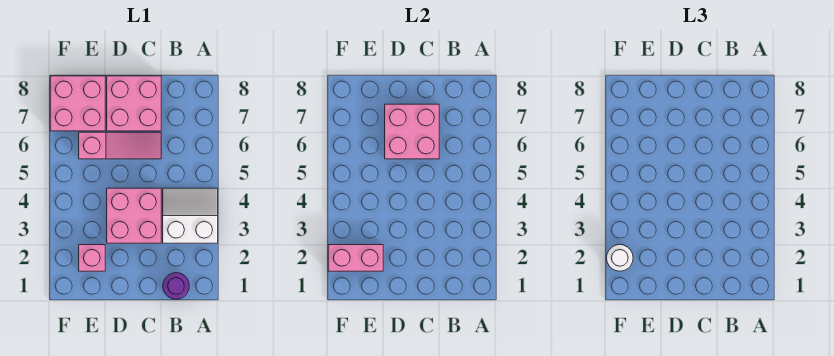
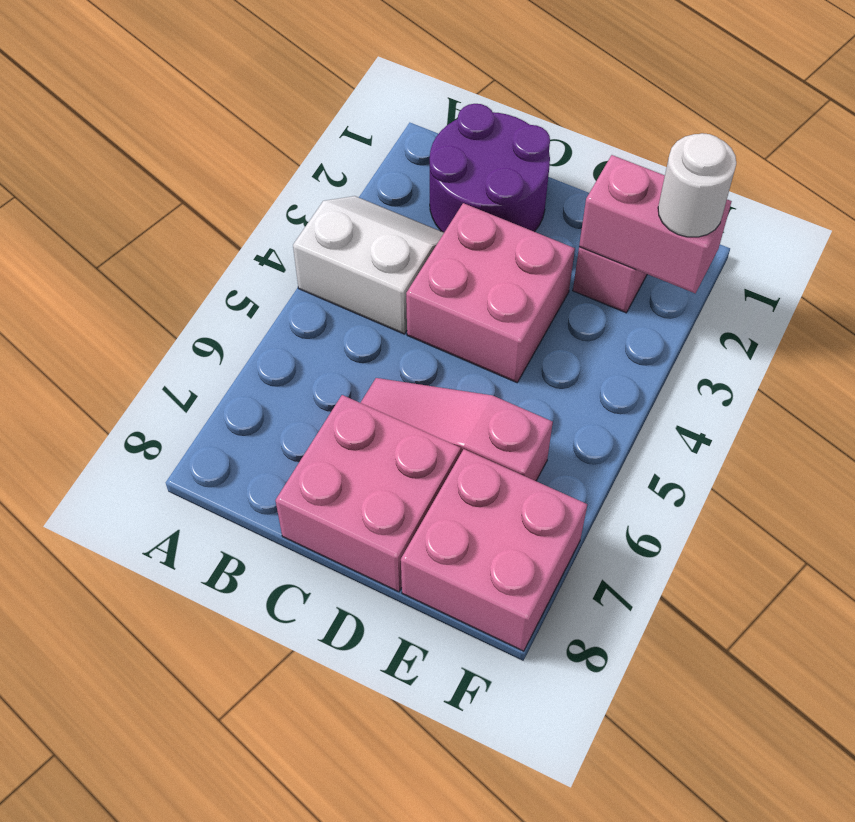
white 2x2 slope [163,188,218,243] -> white 2x2 slope turned to [293,196,444,334]
purple 1x1 round brick [163,273,189,299] -> purple 2x2 round brick [430,104,550,232]
pink 2x2 brick [385,104,439,159] -> none

